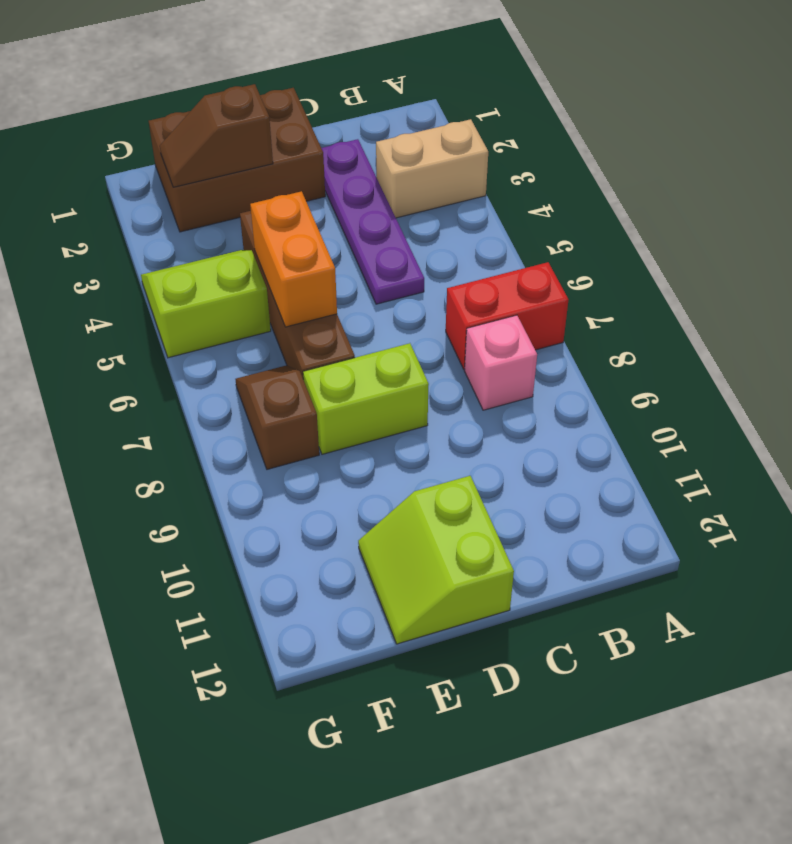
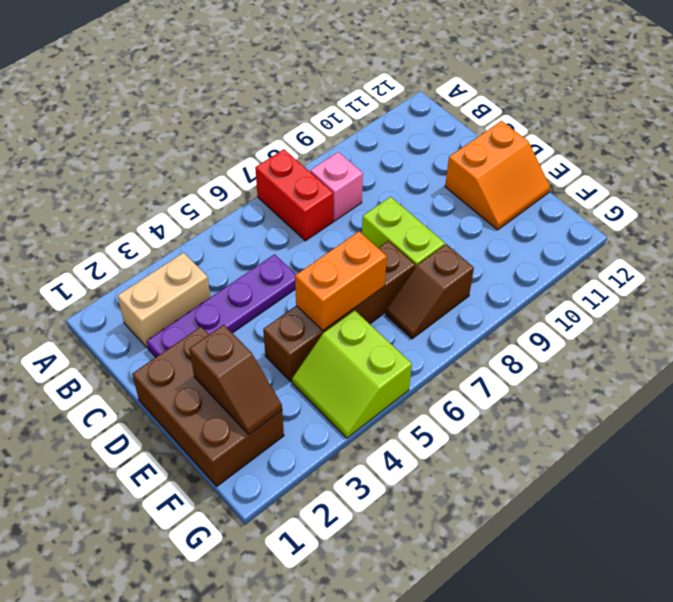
tan 1x2 brick [376,119,488,218] -> tan 1x2 brick turned to [117,253,210,348]
lime 2x2 slope [358,476,514,644] -> orange 2x2 slope [445,121,550,230]

